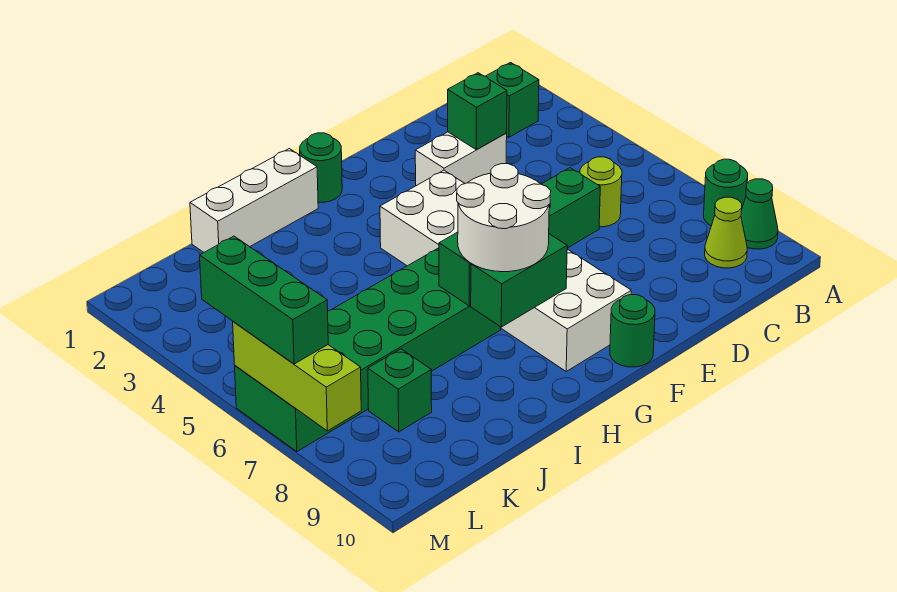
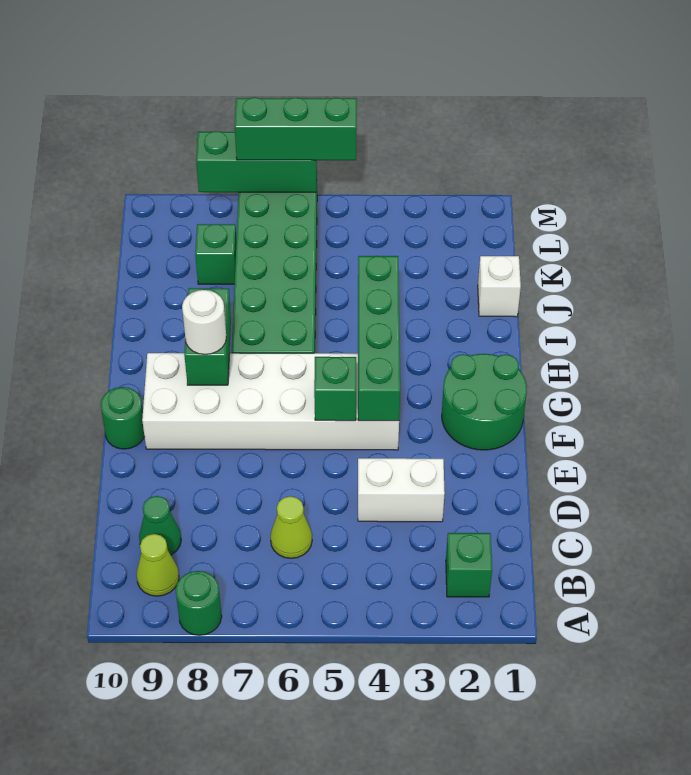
green 1x1 cone [741,179,778,249] -> green 1x1 cone moved to [139,496,181,555]
lime 1x1 round brick [580,157,622,227] -> lime 1x1 cone [270,496,312,558]
white 1x2 brick [415,132,507,186] -> white 1x2 brick turned to [358,458,445,522]
green 1x1 brick [448,73,507,150] -> green 1x1 brick moved to [314,357,356,421]
green 1x4 brick [439,168,600,306] -> green 1x4 brick moved to [358,256,400,421]
green 1x1 round brick [300,133,342,202] -> green 2x2 round brick [442,354,527,450]
white 2x2 round brick [457,164,551,272] -> white 1x1 round brick [182,290,226,354]
white 1x3 brick [190,149,318,252] -> white 1x1 brick [478,256,521,317]
lime 1x3 brick [233,322,361,431] -> green 1x3 brick [196,131,317,192]

